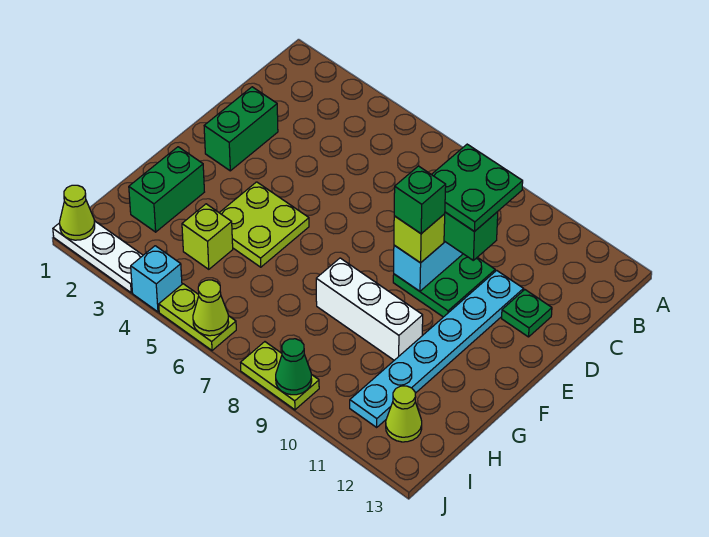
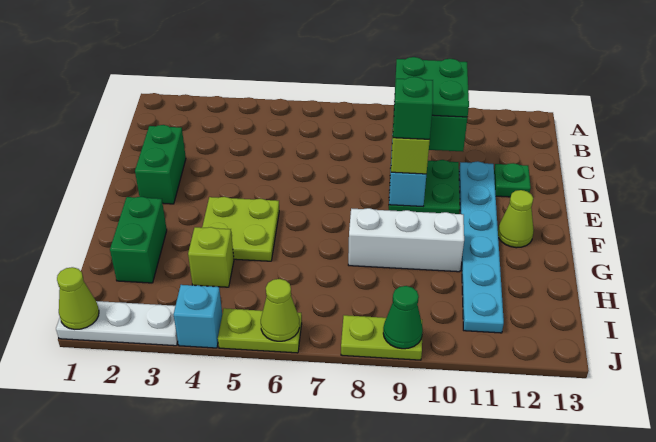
lime 1x1 cone [386,386,422,442] -> lime 1x1 cone moved to [498,190,534,248]

